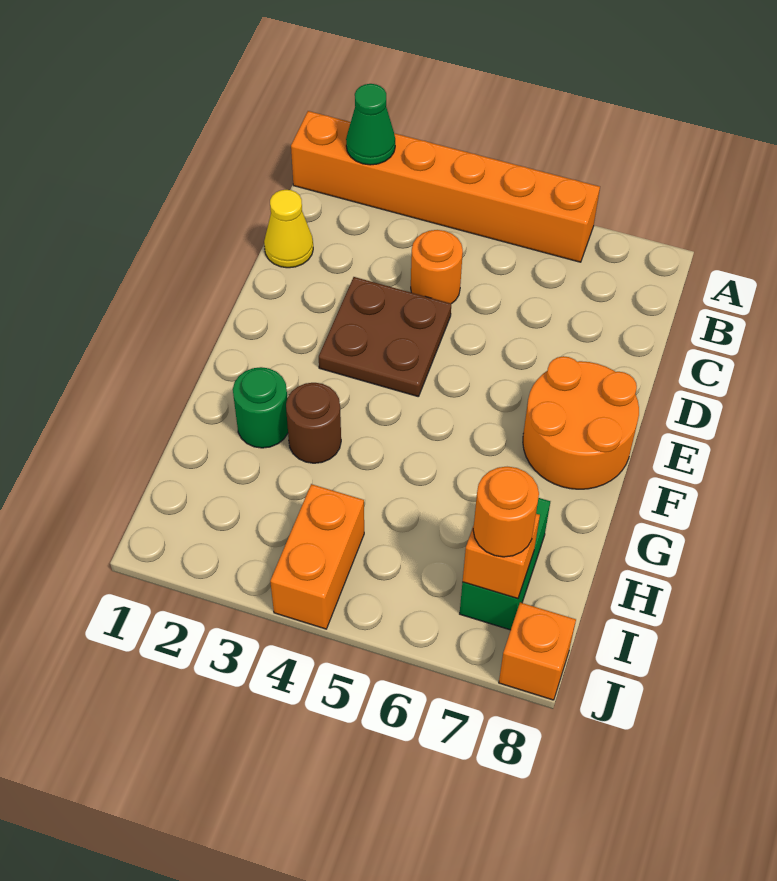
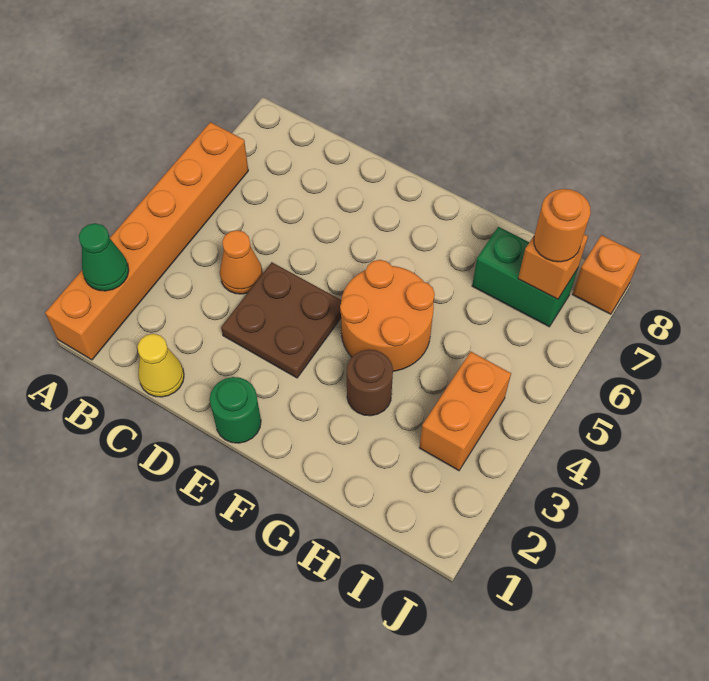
orange 1x1 round brick [411,230,463,304] -> orange 1x1 cone [220,230,263,294]
orange 2x2 round brick [523,356,639,489] -> orange 2x2 round brick moved to [340,260,435,371]
green 1x1 round brick [233,367,288,448] -> green 1x1 round brick moved to [210,377,261,443]
orange 1x2 brick [270,484,364,629] -> orange 1x2 brick turned to [419,352,511,470]

